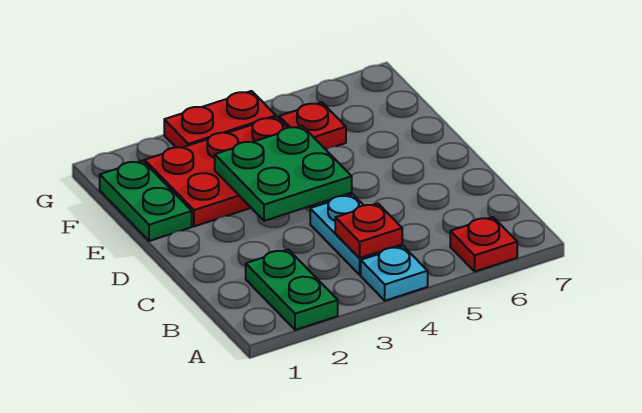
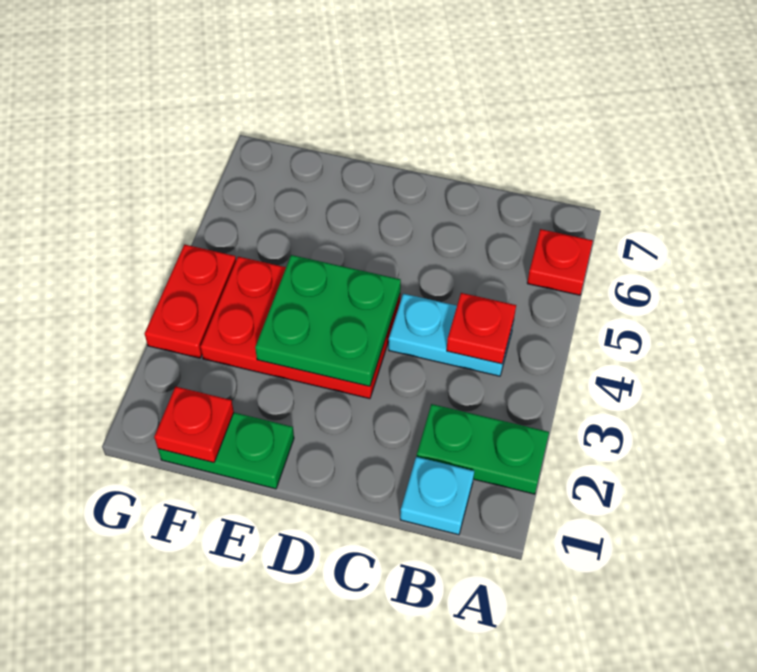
cyan 1x1 plate [361,246,428,301] -> cyan 1x1 plate moved to [400,457,474,535]
red 2x3 plate [145,117,288,226] -> red 2x3 plate turned to [200,257,400,399]
red 1x1 plate [279,102,346,149] -> red 1x1 plate moved to [154,387,234,463]

